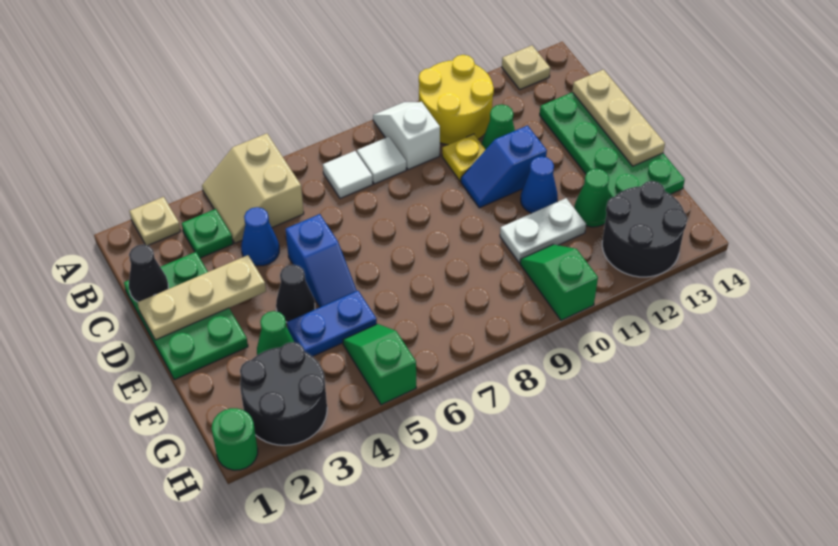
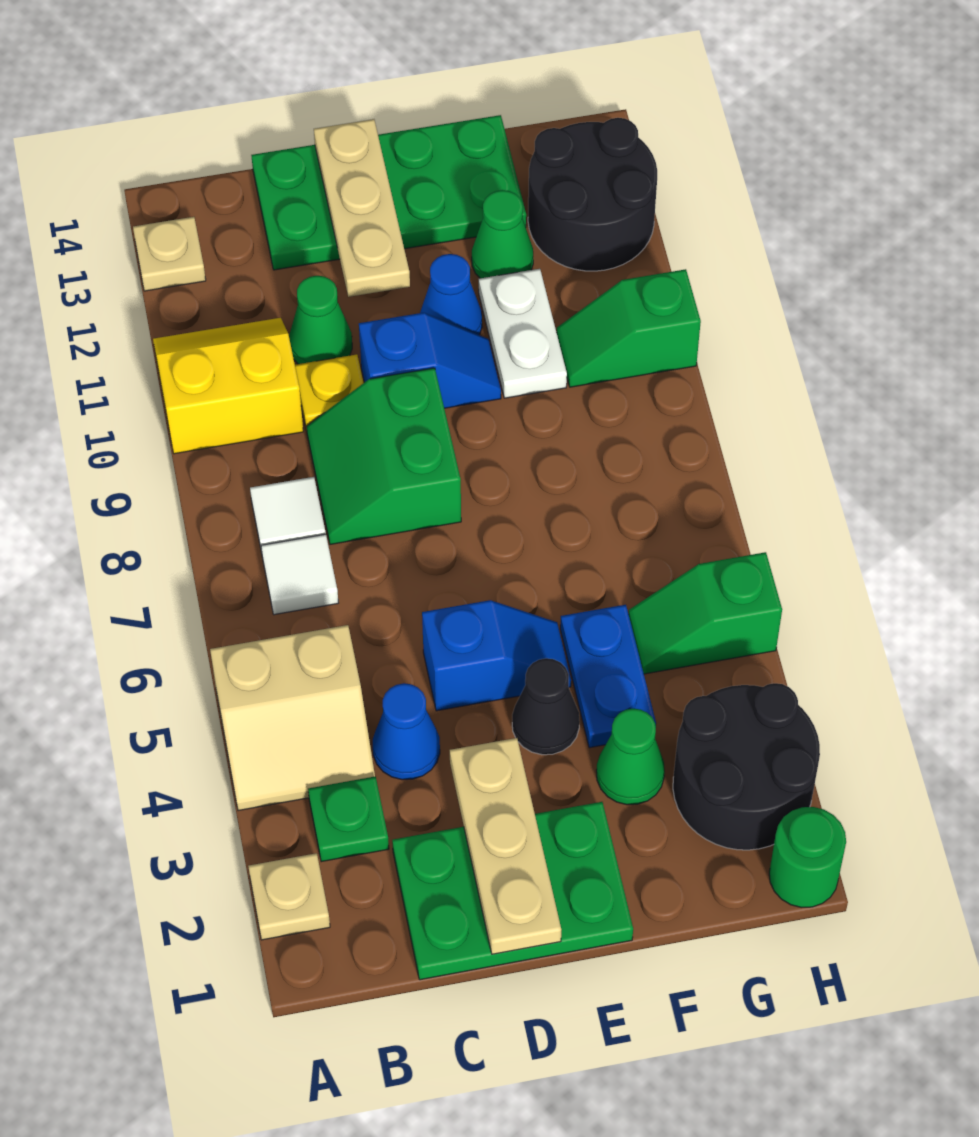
white 1x2 slope [373,102,440,170] -> none
yellow 2x2 round brick [419,55,494,145] -> yellow 2x2 slope [153,318,303,454]
black 1x1 cone [129,244,168,302] -> none
none -> green 2x2 slope [306,368,461,544]
tan 1x3 plate [572,70,665,166] -> tan 1x3 plate turned to [314,119,410,297]
blue 1x2 slope [461,126,547,208] -> blue 1x2 slope turned to [359,313,501,408]

